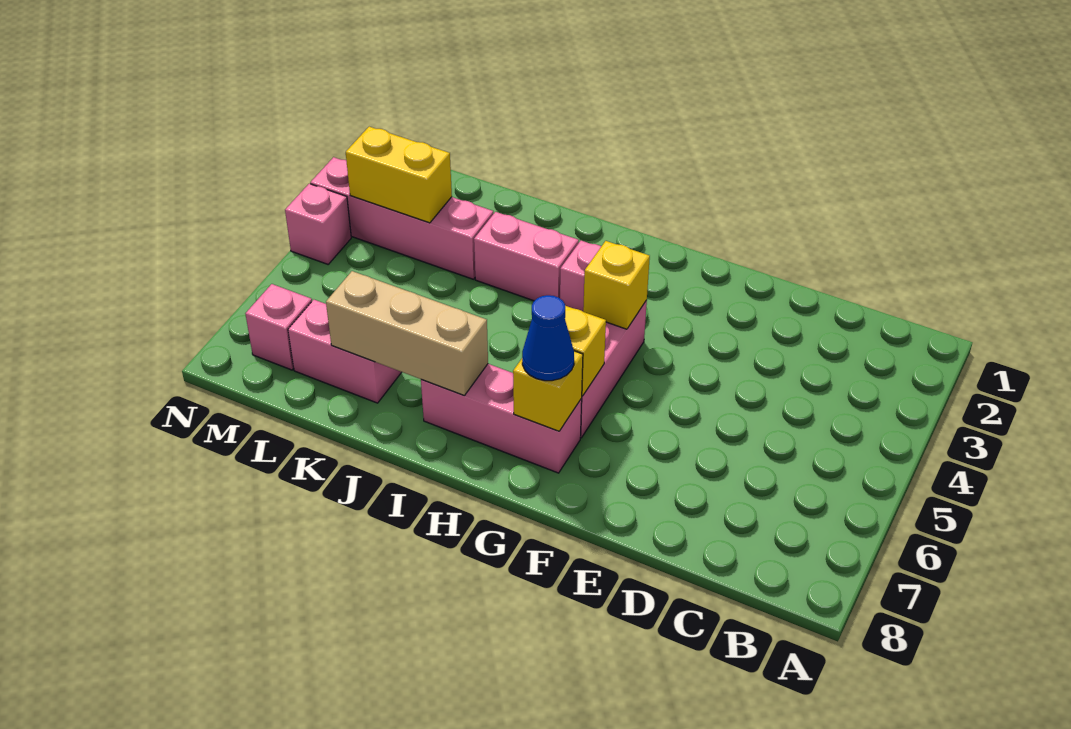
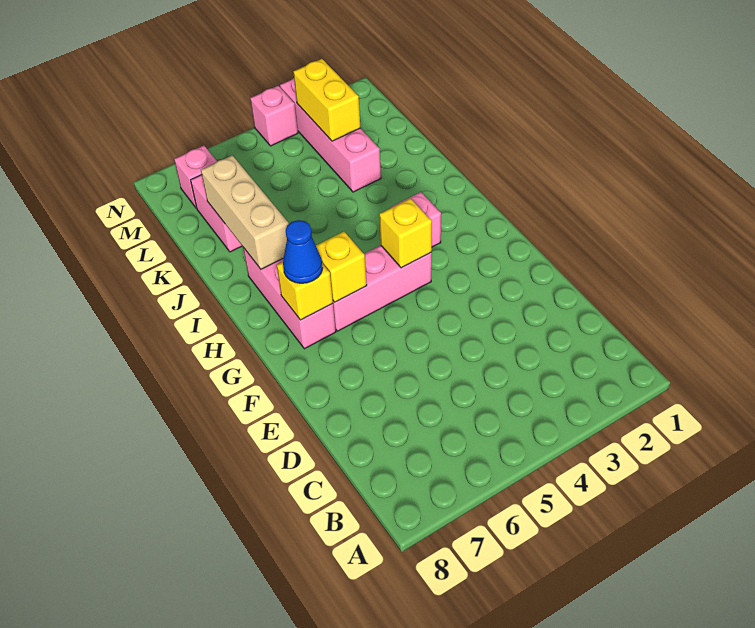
pink 1x2 brick [474,212,579,301] -> none

